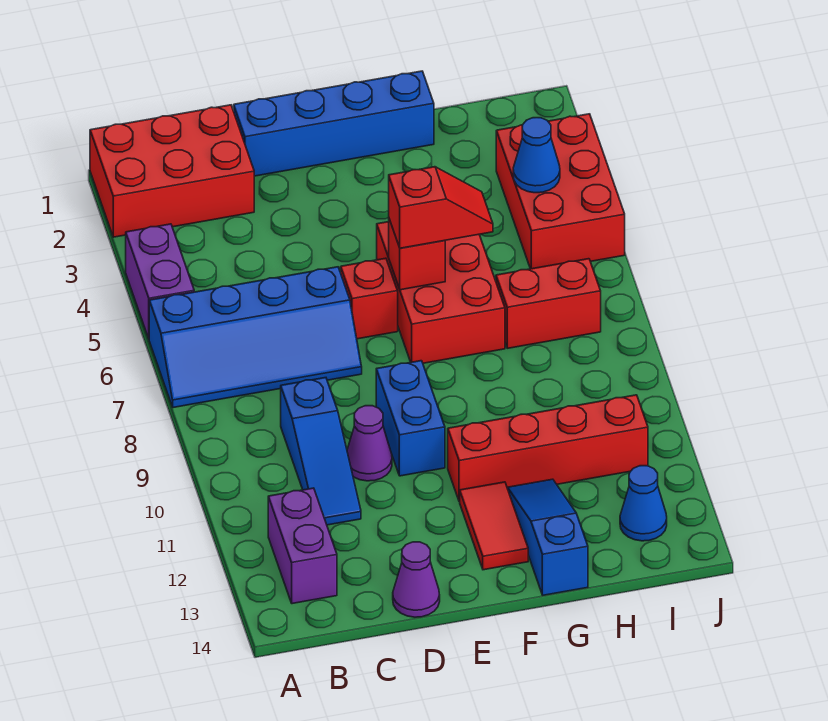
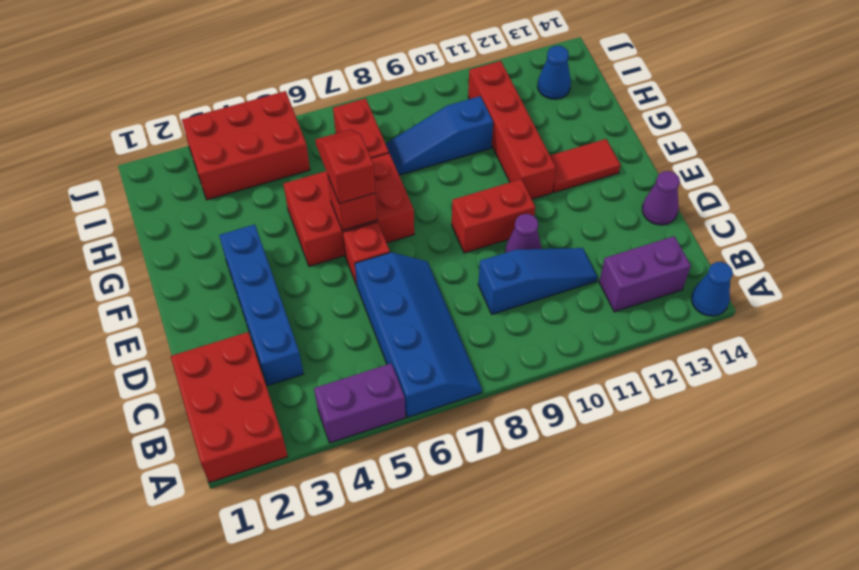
blue 1x4 brick [234,71,434,176] -> blue 1x4 brick moved to [219,225,303,386]
blue 1x2 brick [376,361,445,476] -> red 1x2 brick [452,179,535,253]
blue 1x3 slope [507,479,588,595] -> blue 1x3 slope moved to [386,96,493,175]
blue 1x1 cone [513,118,560,193] -> blue 1x1 cone moved to [692,262,733,316]

